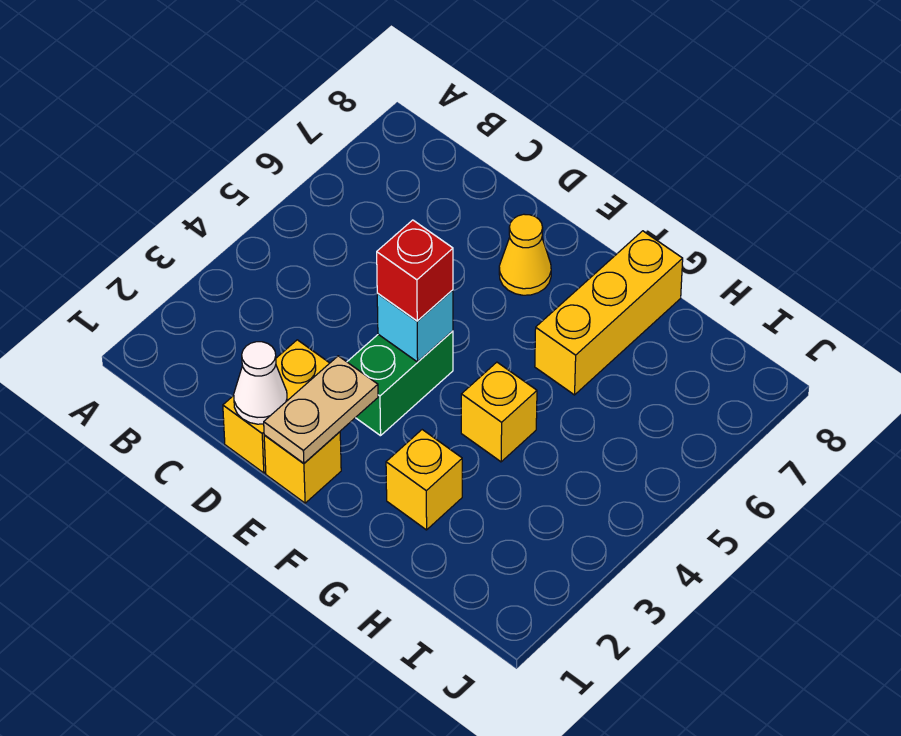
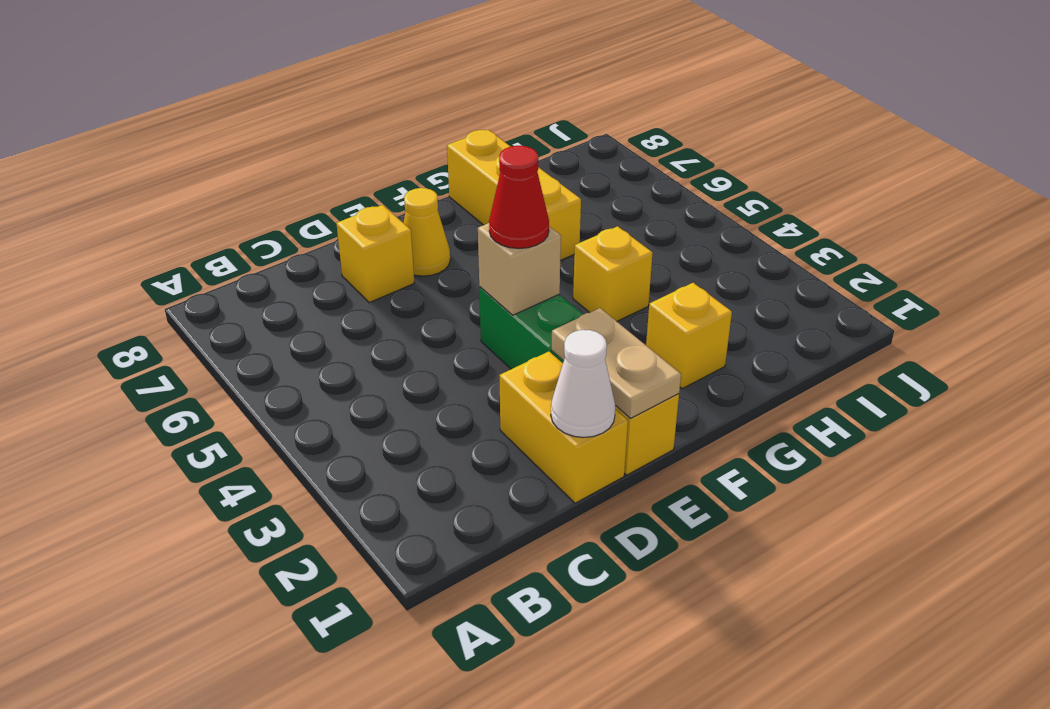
none -> yellow 1x1 brick [336,205,414,302]
cyan 1x1 brick [377,290,453,362] -> tan 1x1 brick [478,223,561,315]
red 1x1 brick [377,220,453,321] -> red 1x1 cone [489,146,549,248]

